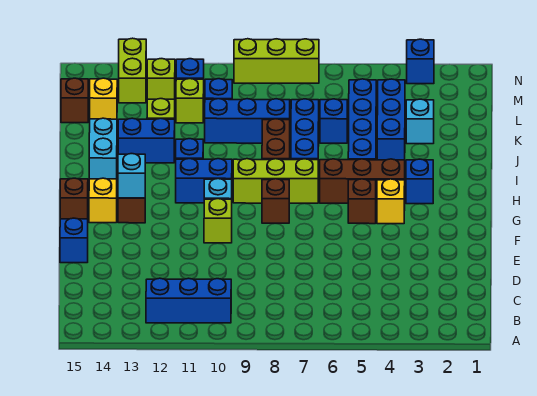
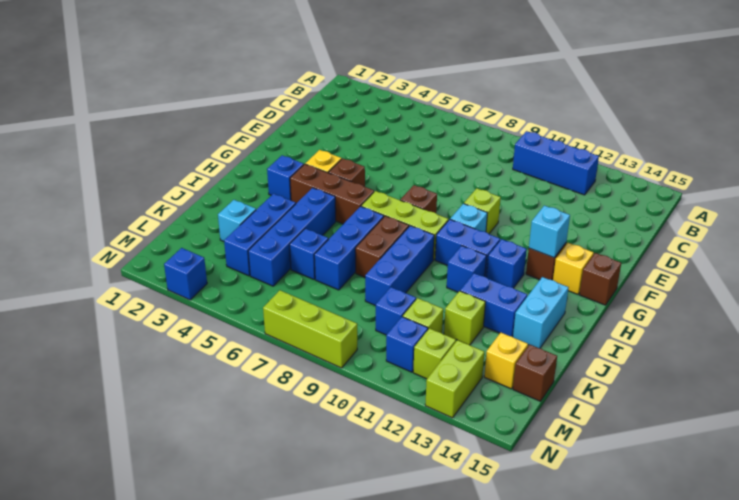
blue 1x1 brick [60,218,88,263] -> blue 1x1 brick moved to [487,239,527,288]
blue 1x3 brick [205,99,290,143] -> blue 1x3 brick turned to [365,226,434,306]

